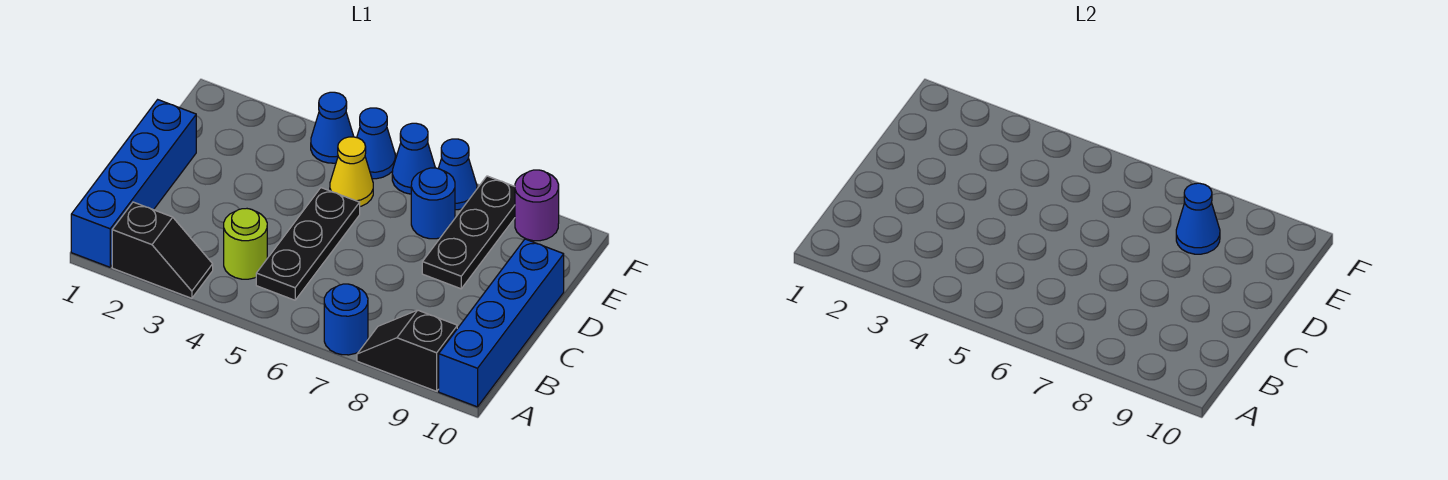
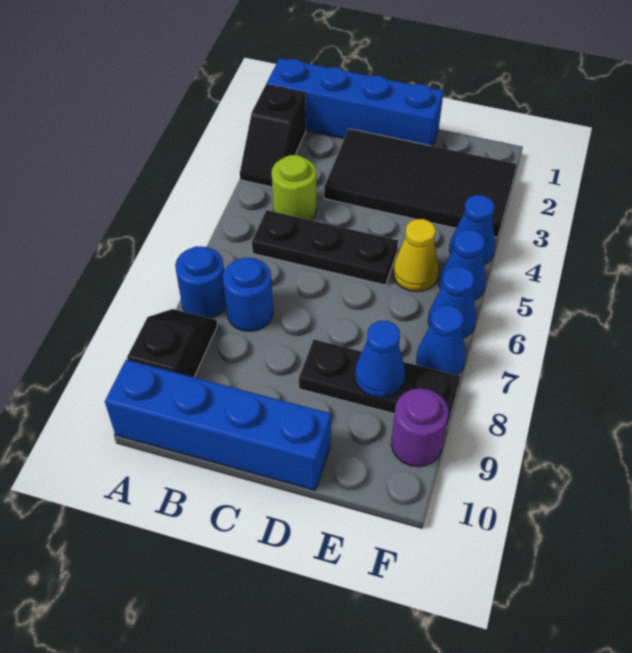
none -> black 2x4 tile [324,129,517,238]
blue 1x1 round brick [411,168,455,239] -> blue 1x1 round brick moved to [223,258,273,331]

